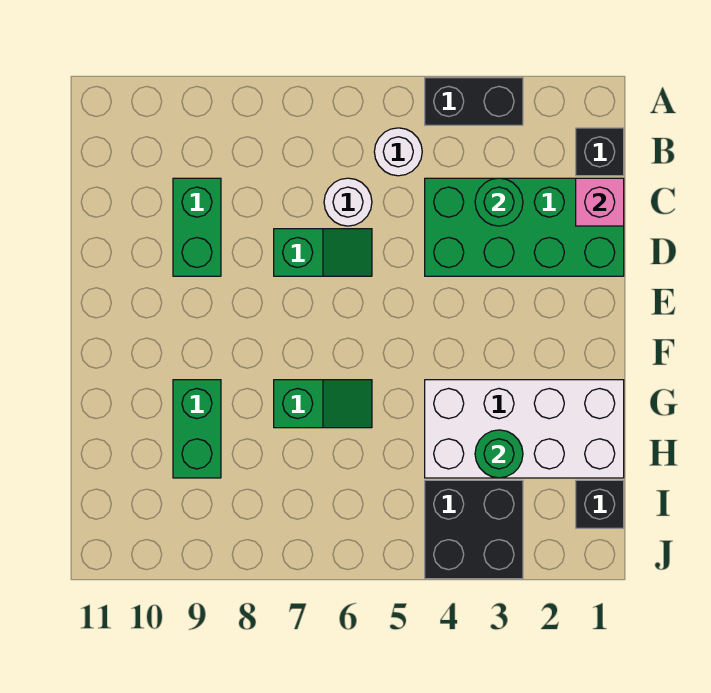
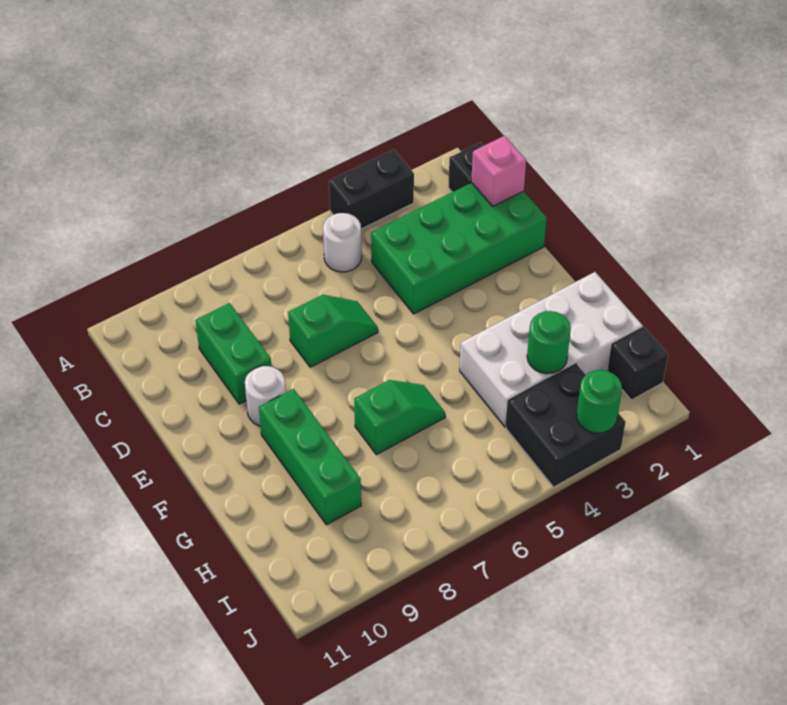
green 1x1 round brick [475,178,523,226] -> green 1x1 round brick moved to [576,370,622,433]
white 1x1 round brick [324,178,372,226] -> white 1x1 round brick moved to [245,366,286,426]
green 1x2 brick [173,380,221,478] -> green 1x3 brick [259,389,361,525]

